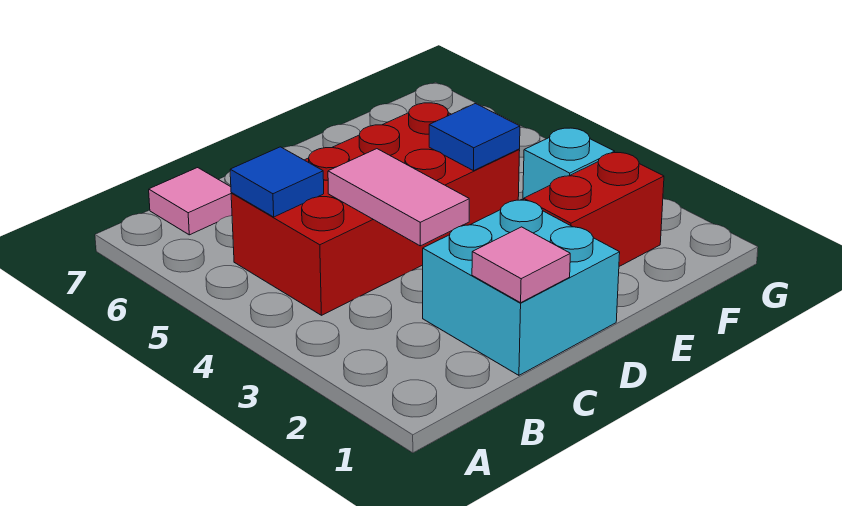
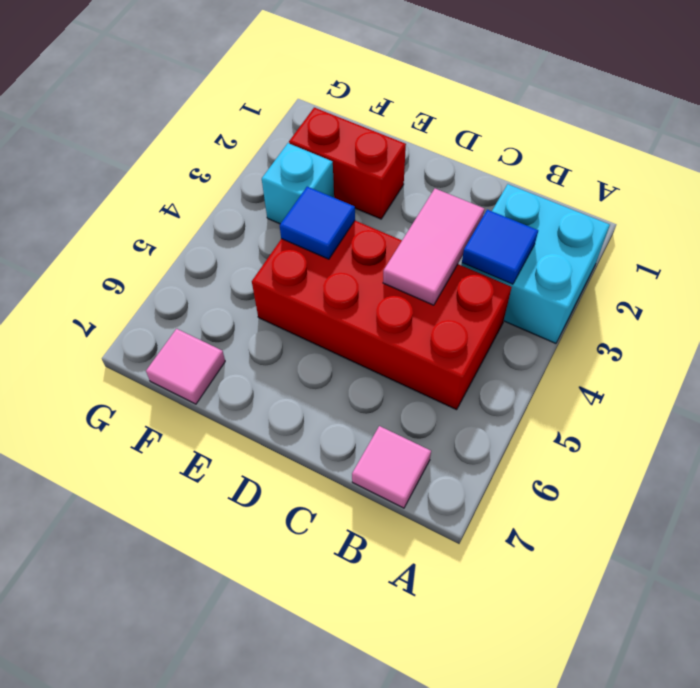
blue 1x1 tile [230,147,324,217] -> blue 1x1 tile moved to [462,210,538,284]
cyan 2x2 brick [423,200,620,375] -> cyan 2x2 brick moved to [461,184,610,343]
pink 1x1 tile [472,227,570,303] -> pink 1x1 tile moved to [146,329,225,404]

